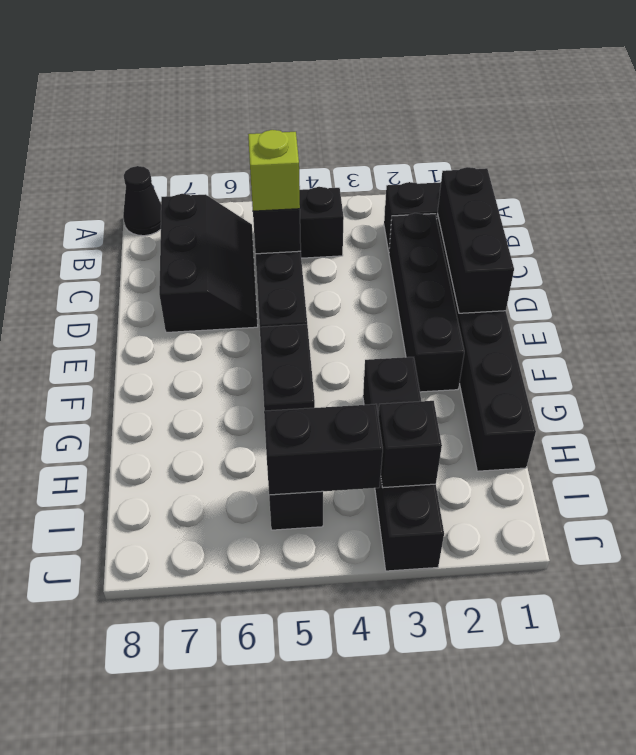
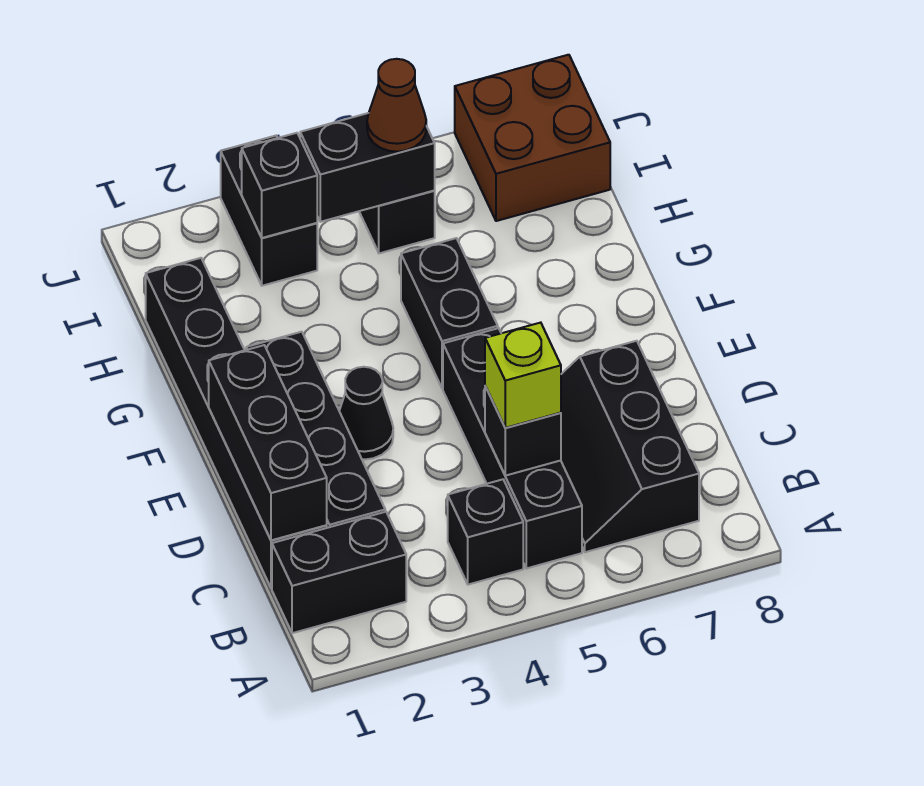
black 1x1 cone [123,166,161,236] -> black 1x1 cone moved to [339,367,393,460]
black 1x4 brick [363,357,444,571] -> black 1x2 brick [221,136,317,286]
none -> brown 1x1 cone [367,59,426,152]
none -> brown 2x2 brick [455,55,610,221]

